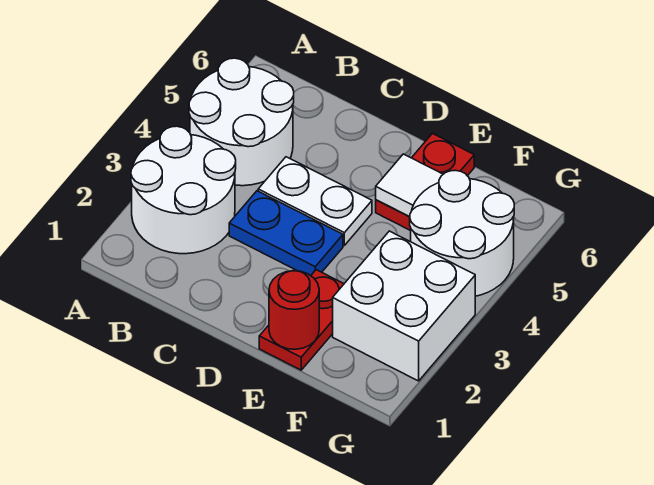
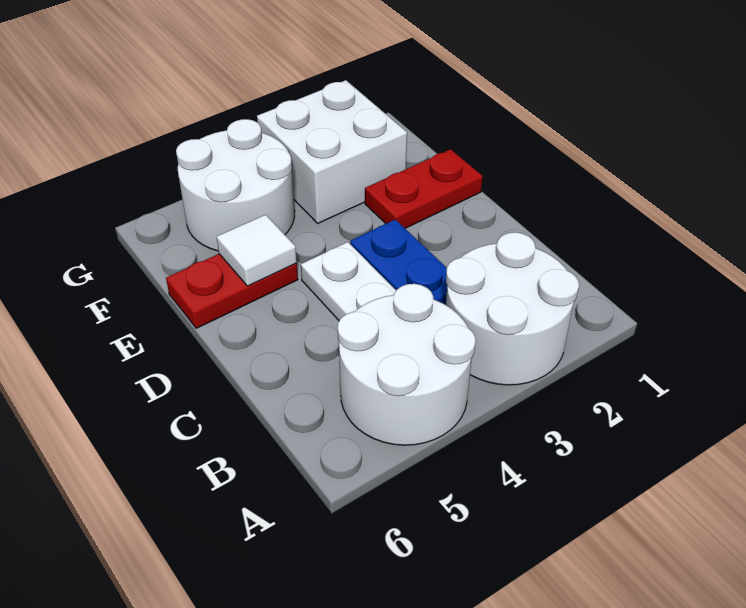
red 1x1 round brick [269,271,319,349] -> none

